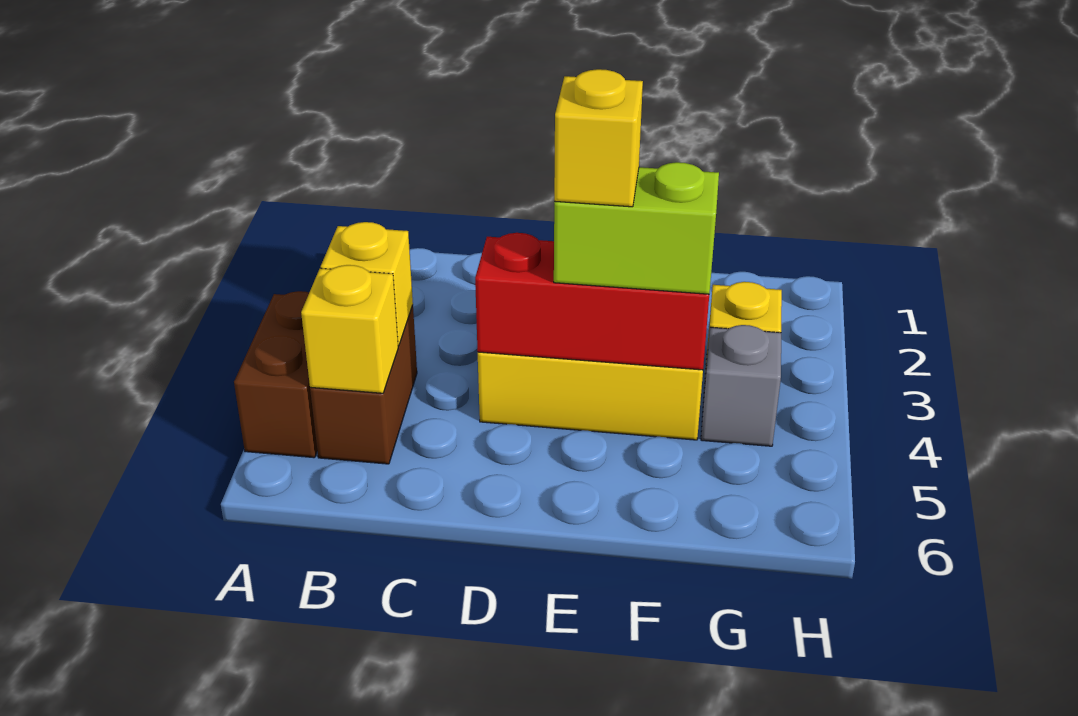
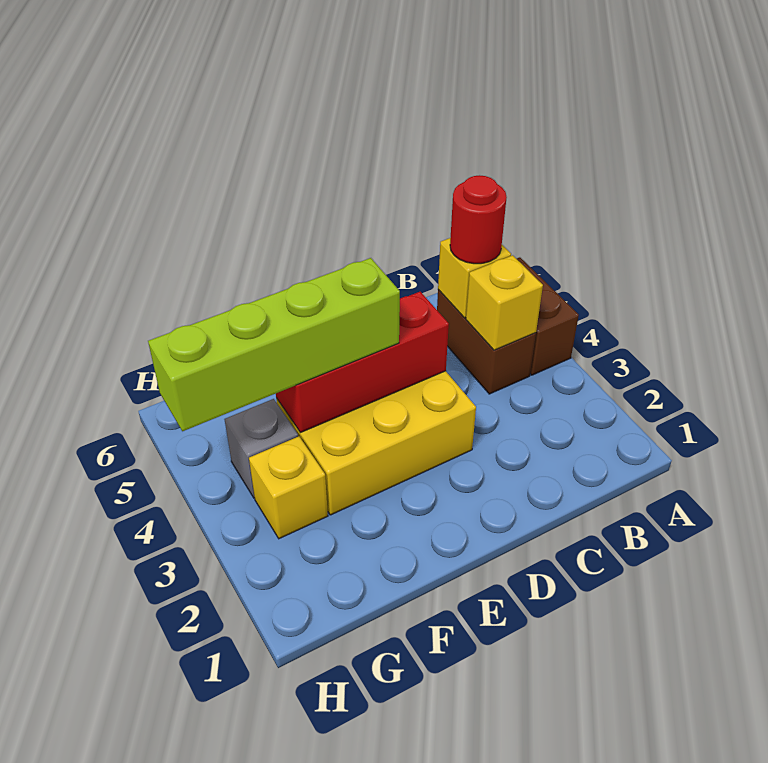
none -> red 1x1 round brick [450,175,507,264]
lime 1x2 brick [554,162,719,294] -> lime 1x4 brick [148,258,400,431]
yellow 1x1 brick [554,69,643,207] -> none

